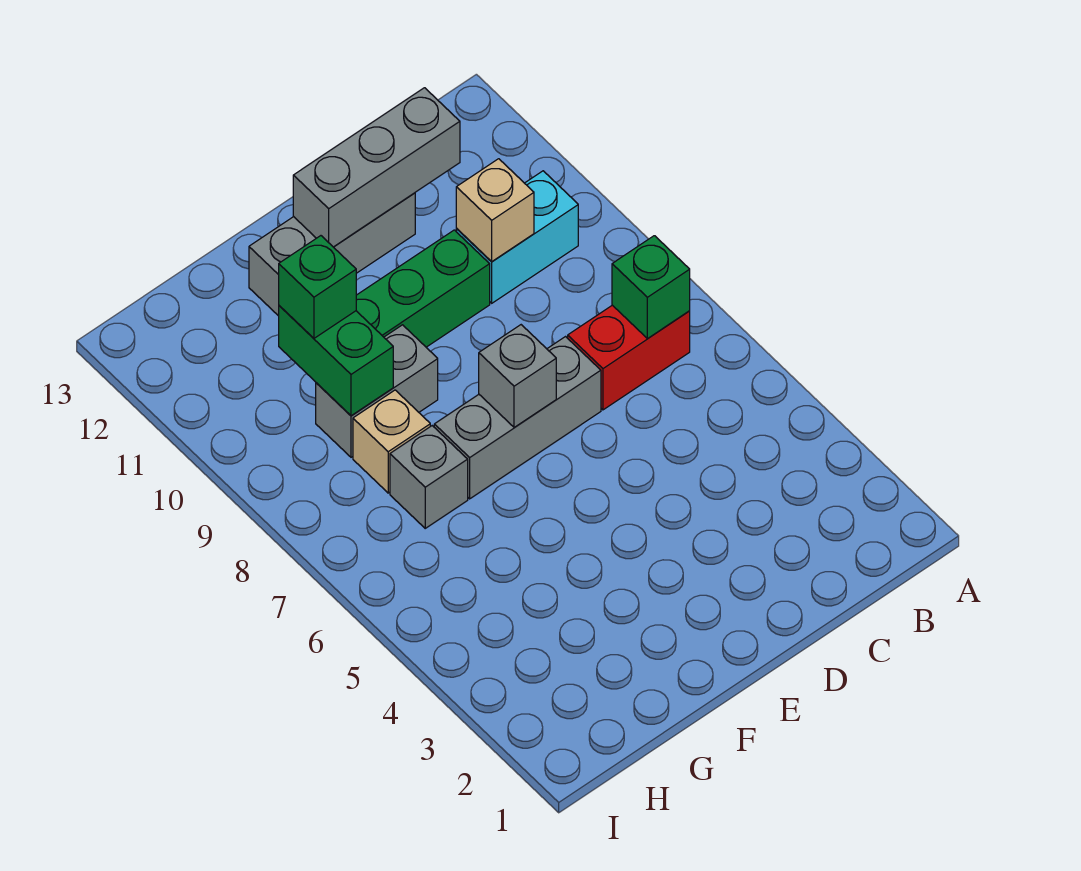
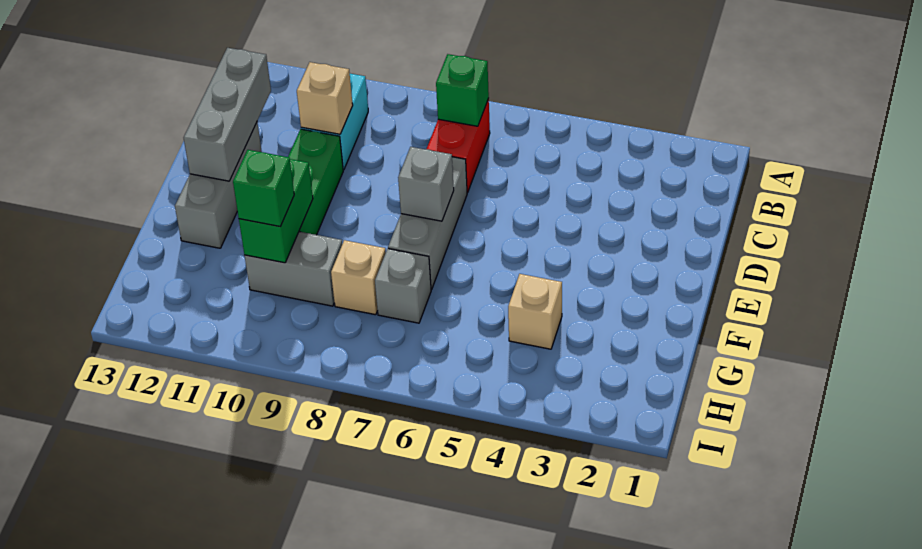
grey 1x2 brick [316,325,438,457] -> grey 1x2 brick turned to [245,232,342,306]
none -> tan 1x1 brick [508,274,562,349]
green 1x2 brick [279,306,393,416] -> green 1x2 brick turned to [239,159,313,263]

